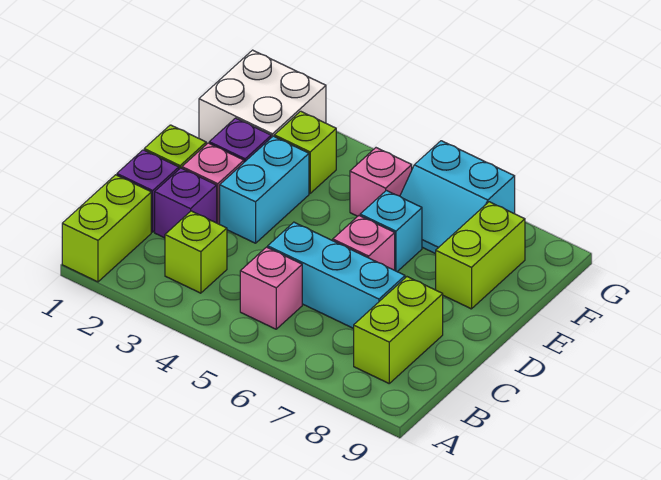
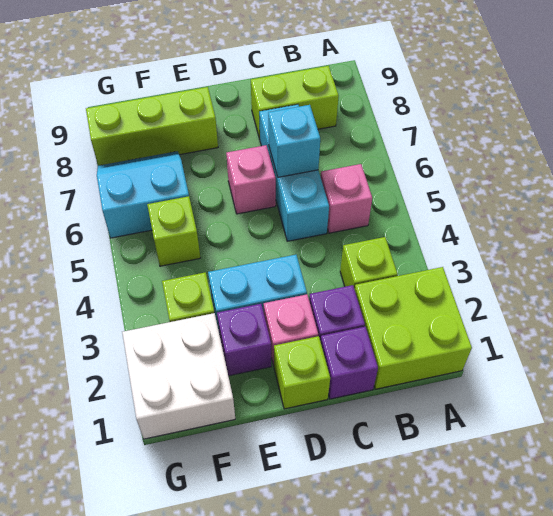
lime 1x2 brick [62,175,151,282] -> lime 2x2 brick [355,267,472,389]
cyan 1x1 brick [360,190,422,272] -> cyan 1x1 brick moved to [268,105,320,177]
lime 1x2 brick [436,202,525,309] -> lime 1x3 brick [86,87,218,166]
pink 1x1 brick [350,148,412,216] -> lime 1x1 brick [147,196,200,266]
cyan 2x2 slope [400,141,515,254] -> cyan 2x2 slope turned to [97,151,189,238]

